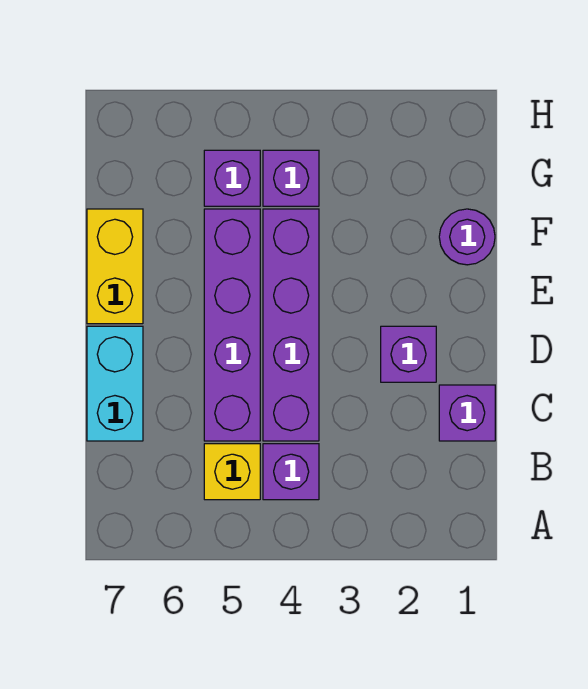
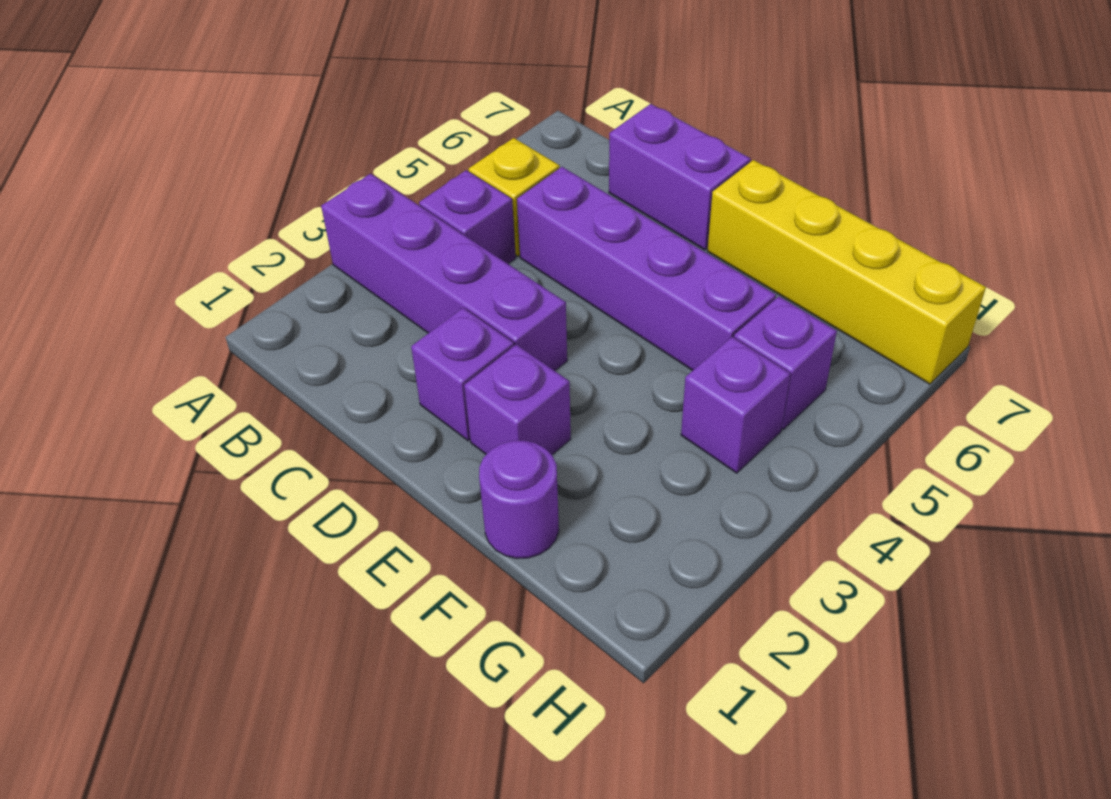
purple 1x1 brick [439,385,495,441] -> purple 1x1 brick moved to [464,344,571,455]
purple 1x4 brick [263,209,319,441] -> purple 1x4 brick moved to [321,174,567,371]
cyan 1x2 brick [87,326,143,441] -> purple 1x2 brick [609,104,751,250]
yellow 1x2 brick [87,209,143,324] -> yellow 1x4 brick [707,160,986,384]

